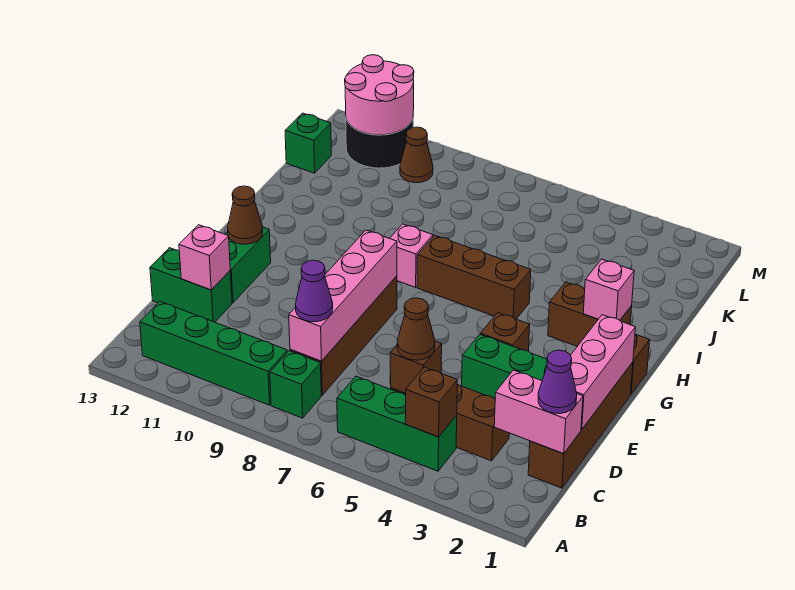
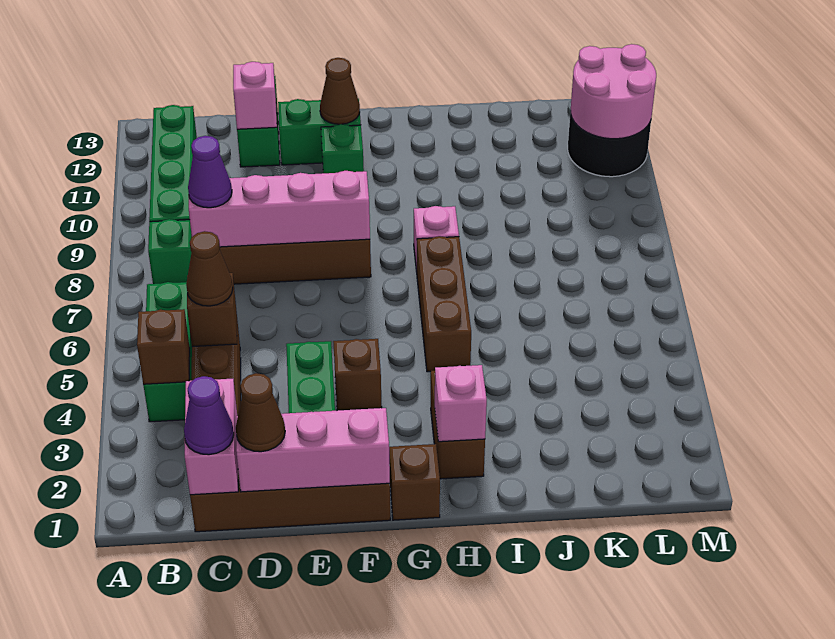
green 1x1 brick [285,113,331,173] -> green 1x1 brick moved to [321,124,364,173]
brown 1x1 cone [400,127,433,183] -> brown 1x1 cone moved to [236,373,285,452]

